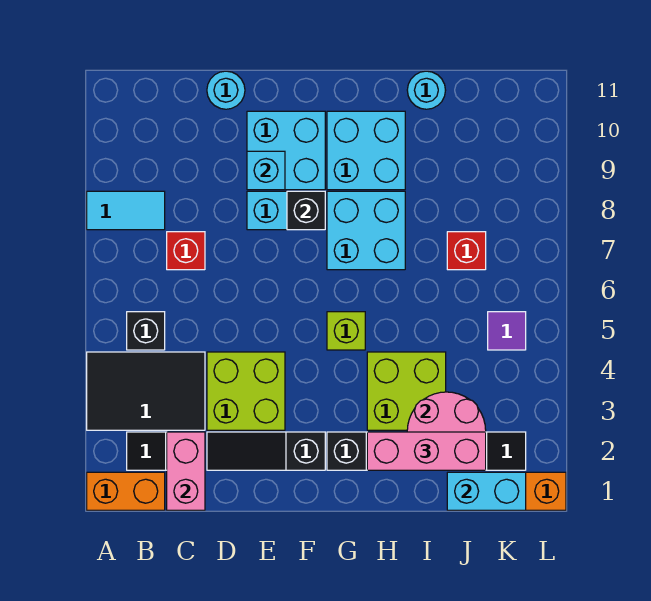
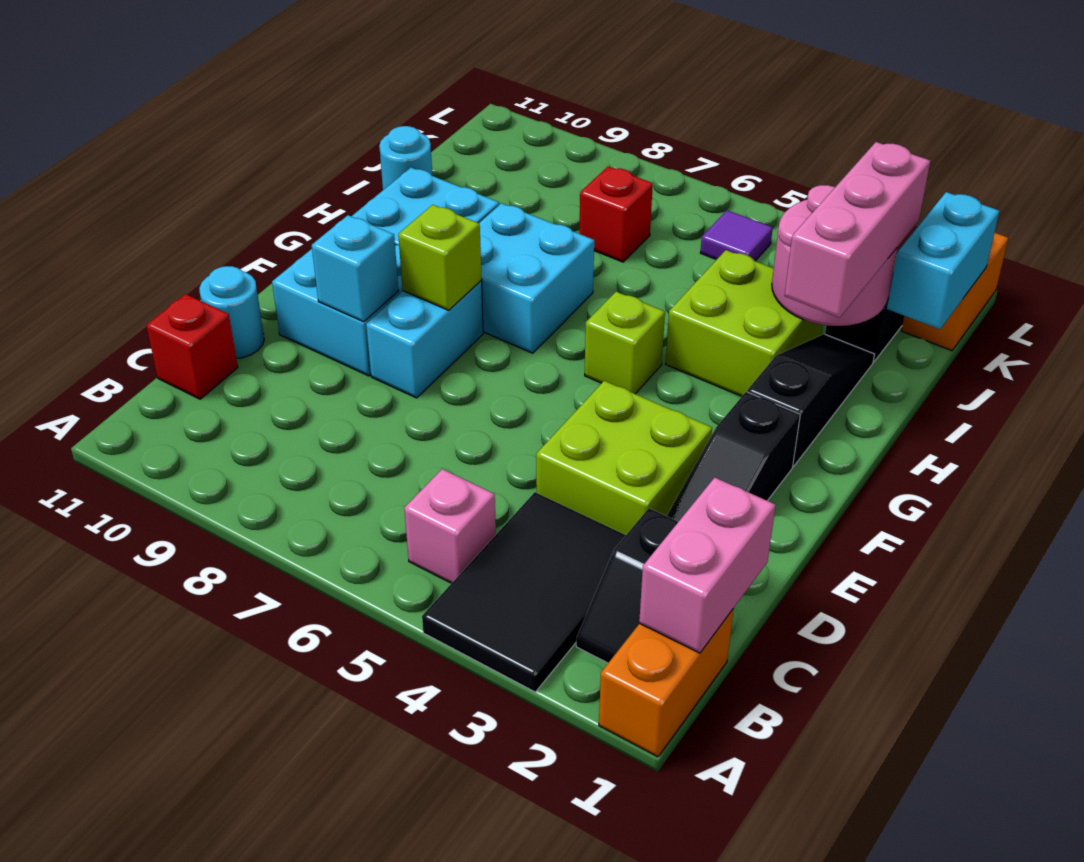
cyan 1x2 tile [87,191,165,230] -> none
black 1x1 brick [127,312,165,350] -> pink 1x1 brick [404,469,496,583]
pink 1x2 brick [167,432,205,510] -> pink 1x2 brick turned to [639,478,776,653]
red 1x1 brick [167,232,205,270] -> red 1x1 brick moved to [146,294,238,399]
black 1x1 brick [287,191,325,230] -> lime 1x1 brick [398,205,482,310]

